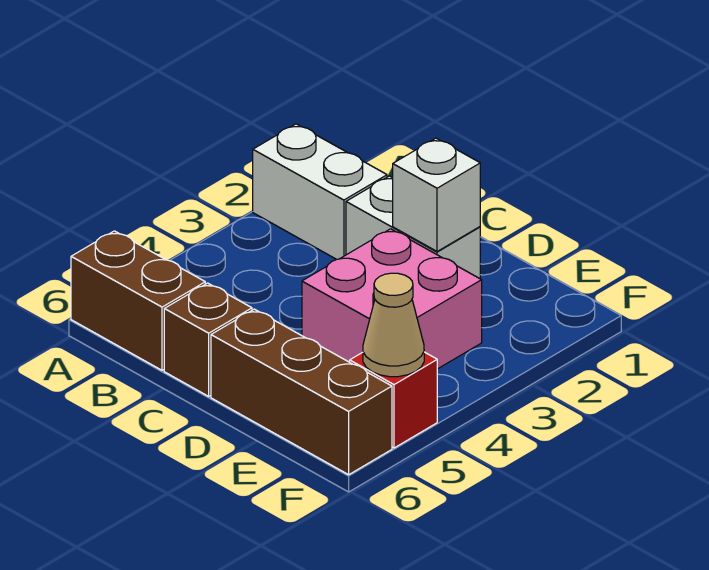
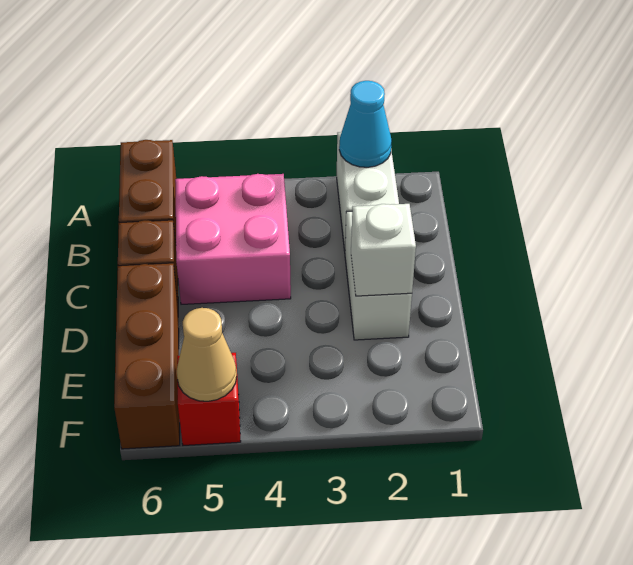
none -> cyan 1x1 cone [339,81,392,167]
pink 2x2 brick [302,229,482,369] -> pink 2x2 brick moved to [175,174,291,304]

